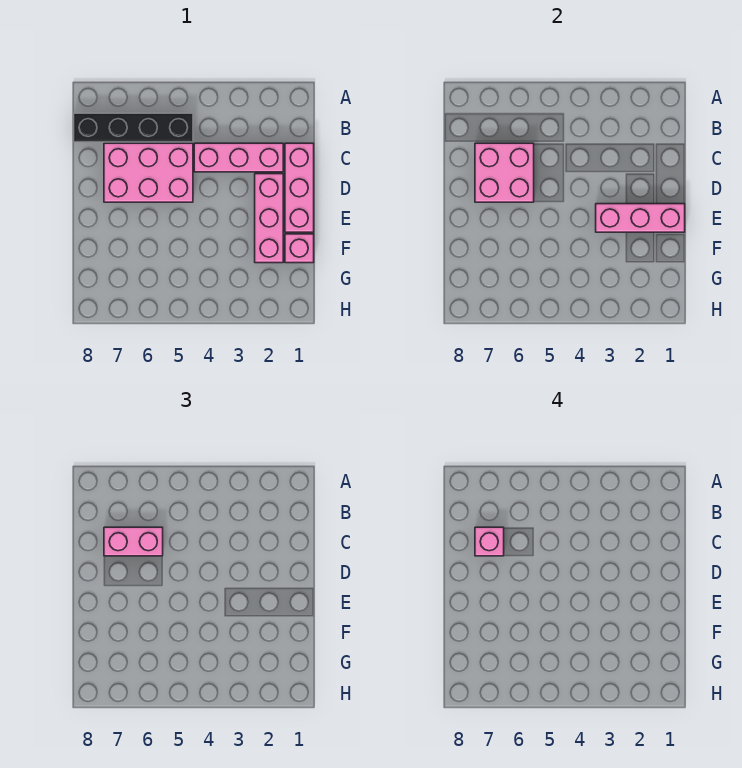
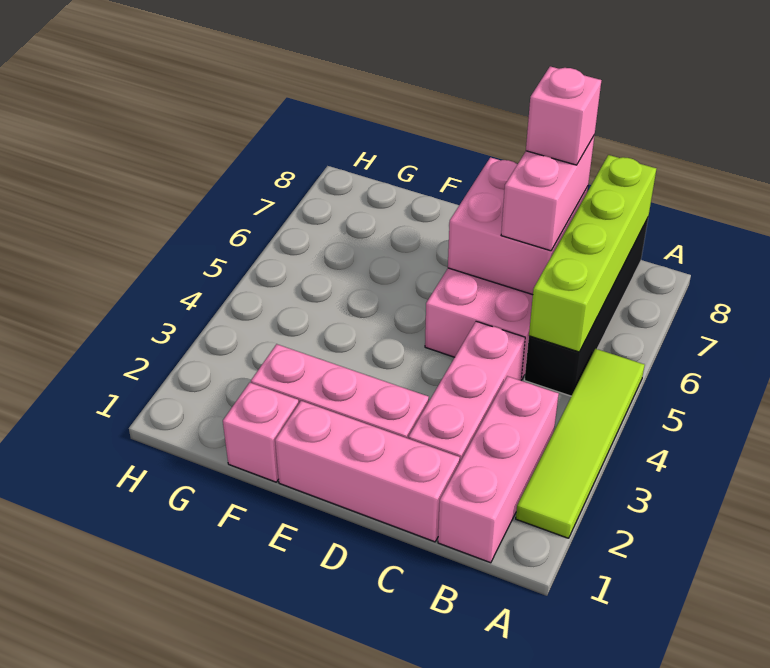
none -> lime 1x4 tile [516,349,645,538]
none -> lime 1x4 brick [529,155,656,352]
pink 1x3 brick [596,204,685,232] -> pink 1x3 brick moved to [438,376,559,563]

